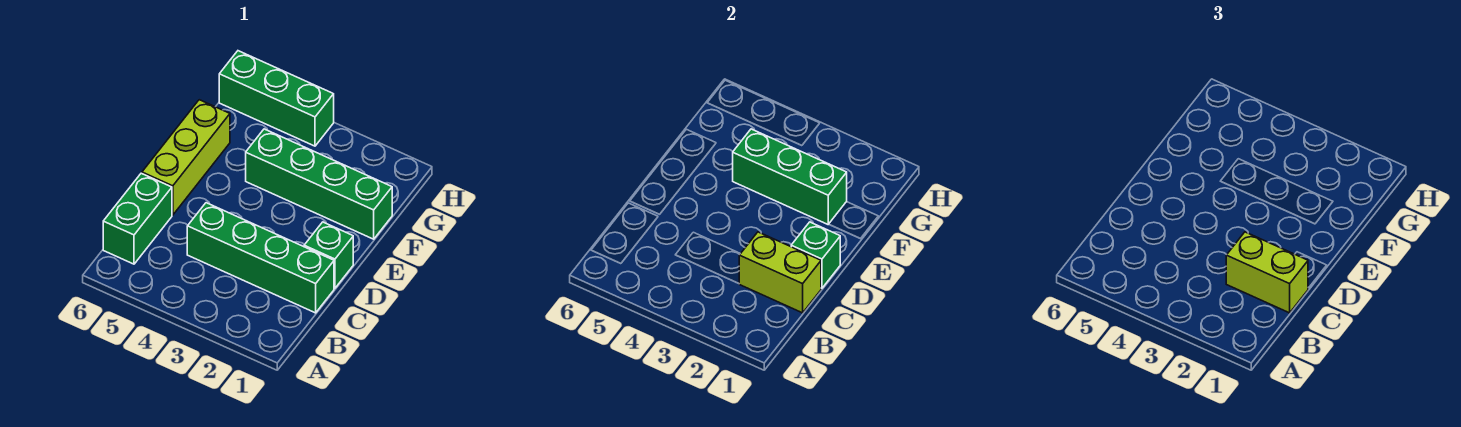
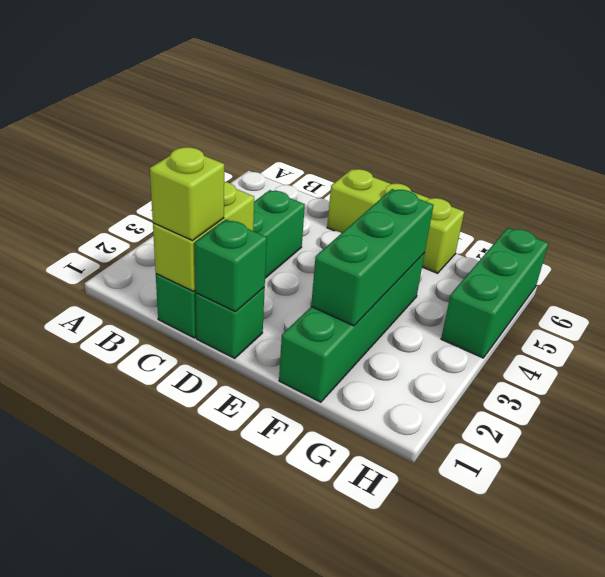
green 1x2 brick [103,173,172,264] -> none
lime 1x2 brick [1226,232,1308,313] -> lime 1x1 brick [150,147,224,241]

